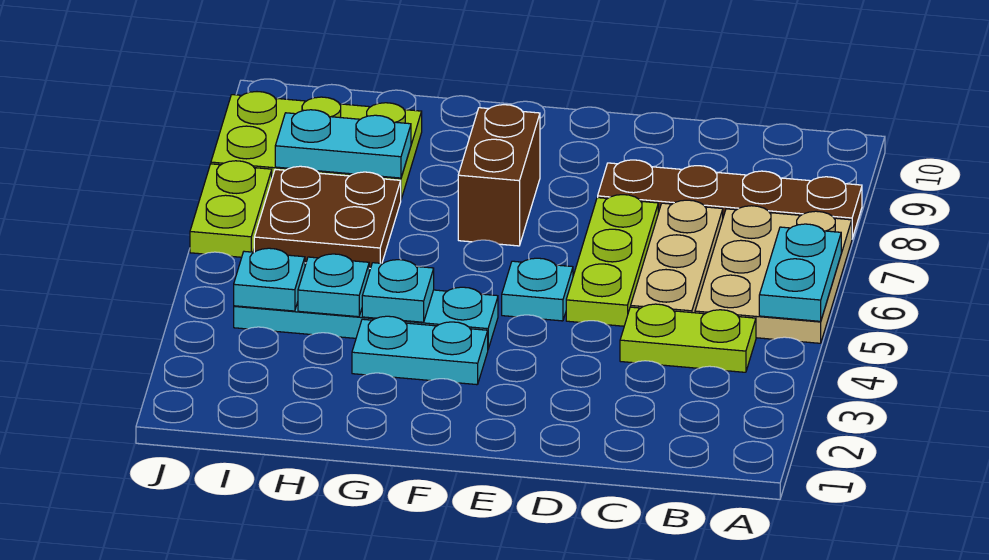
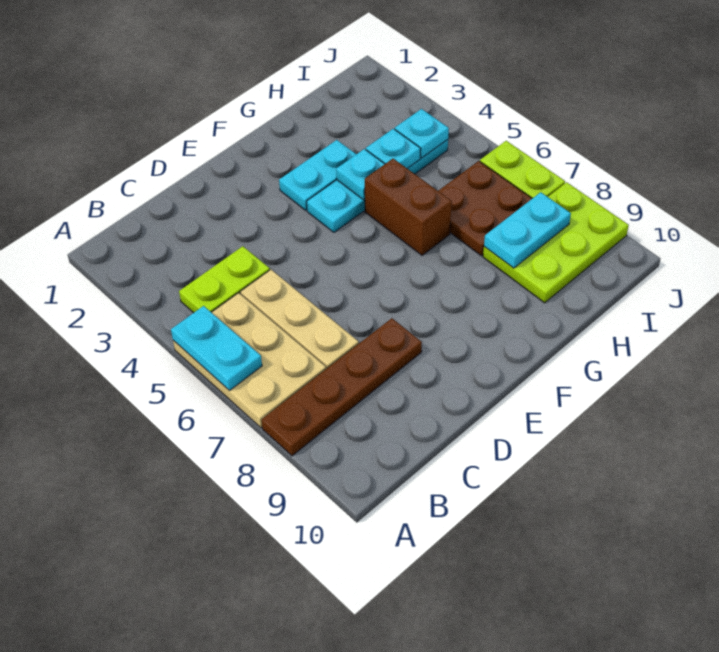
lime 1x3 plate [566,195,658,326] -> none
cyan 1x1 plate [502,258,573,321] -> none
brown 1x2 brick [458,105,540,246] -> brown 1x2 brick moved to [365,159,452,255]

